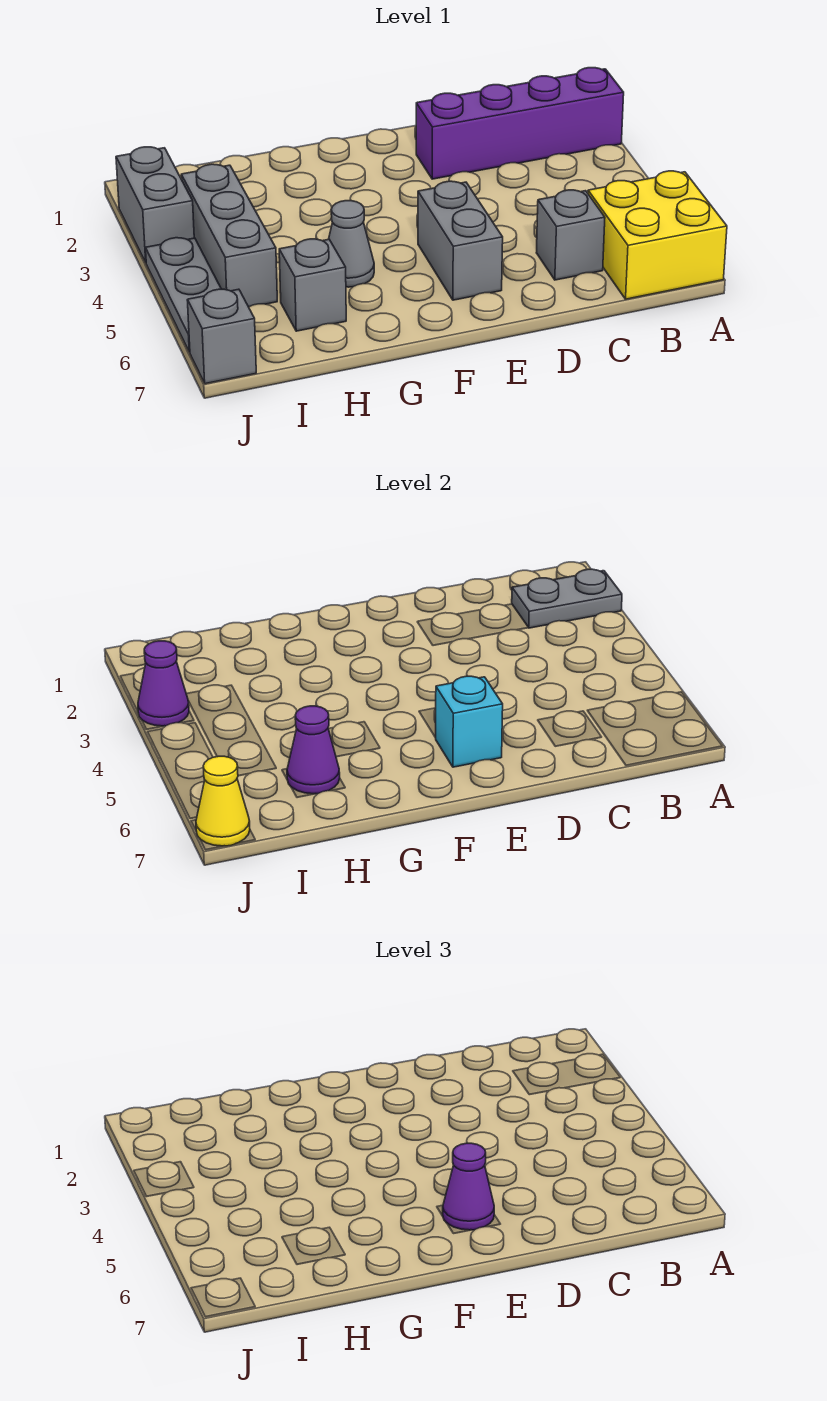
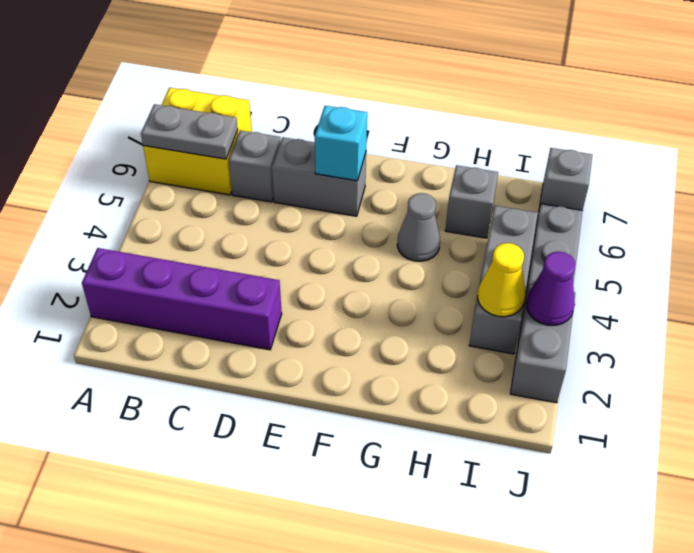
grey 1x2 plate [512,569,622,628] -> grey 1x2 plate moved to [141,104,238,159]
grey 1x2 brick [418,181,503,300] -> grey 1x2 brick turned to [272,137,366,216]
purple 1x1 cone [443,1143,494,1230] -> none
purple 1x1 cone [287,706,340,794] -> none
yellow 1x1 cone [196,756,250,846] -> yellow 1x1 cone moved to [478,243,525,317]

